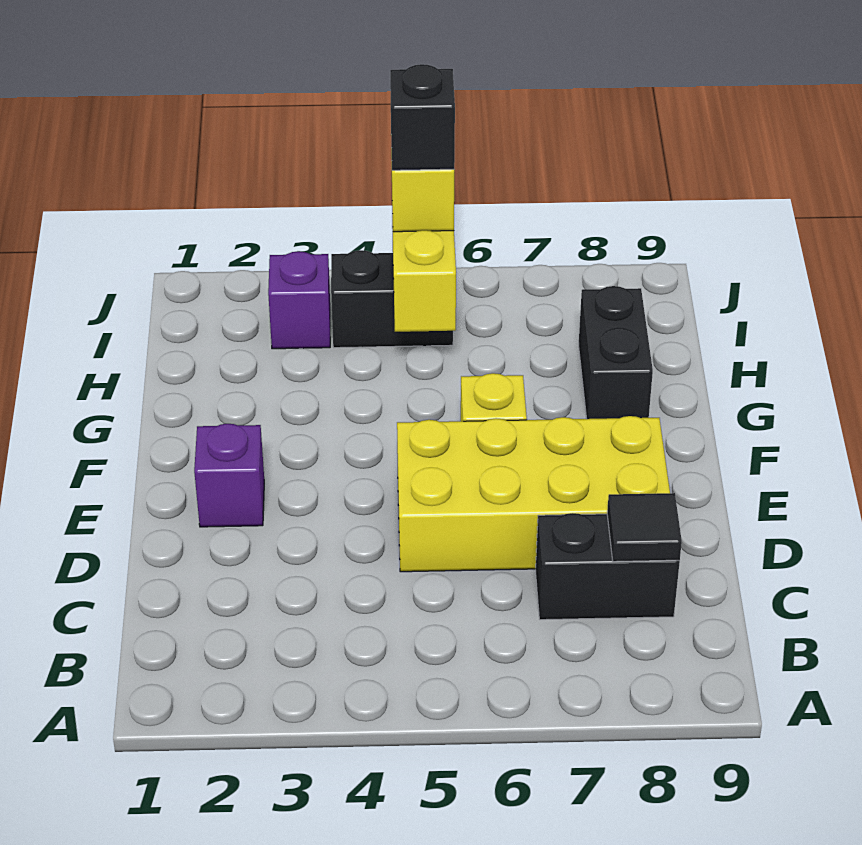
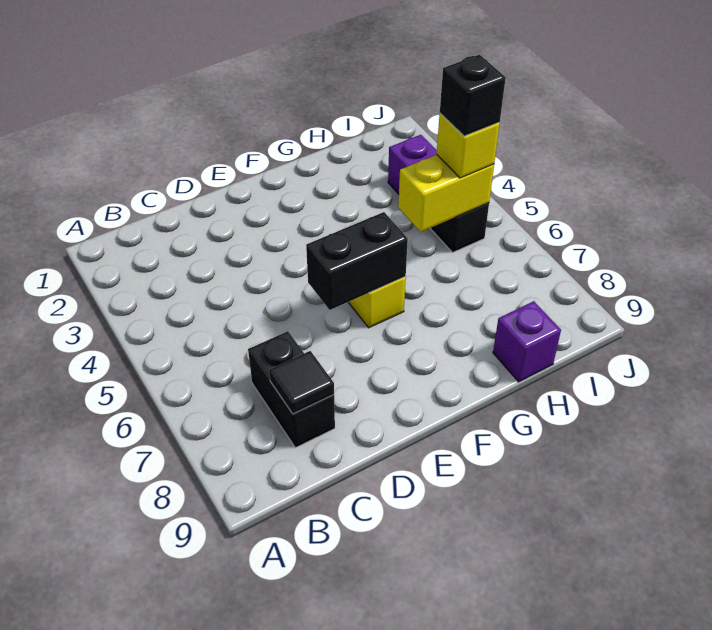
yellow 2x4 brick [397,416,670,572] -> none
purple 1x1 brick [194,424,264,527] -> purple 1x1 brick moved to [493,301,561,382]
black 1x2 brick [579,286,653,419] -> black 1x2 brick moved to [306,212,408,310]

